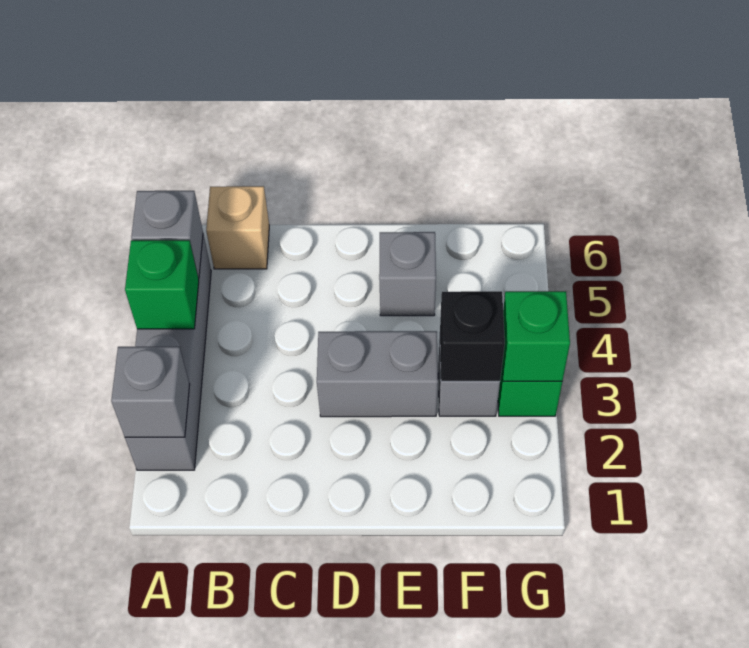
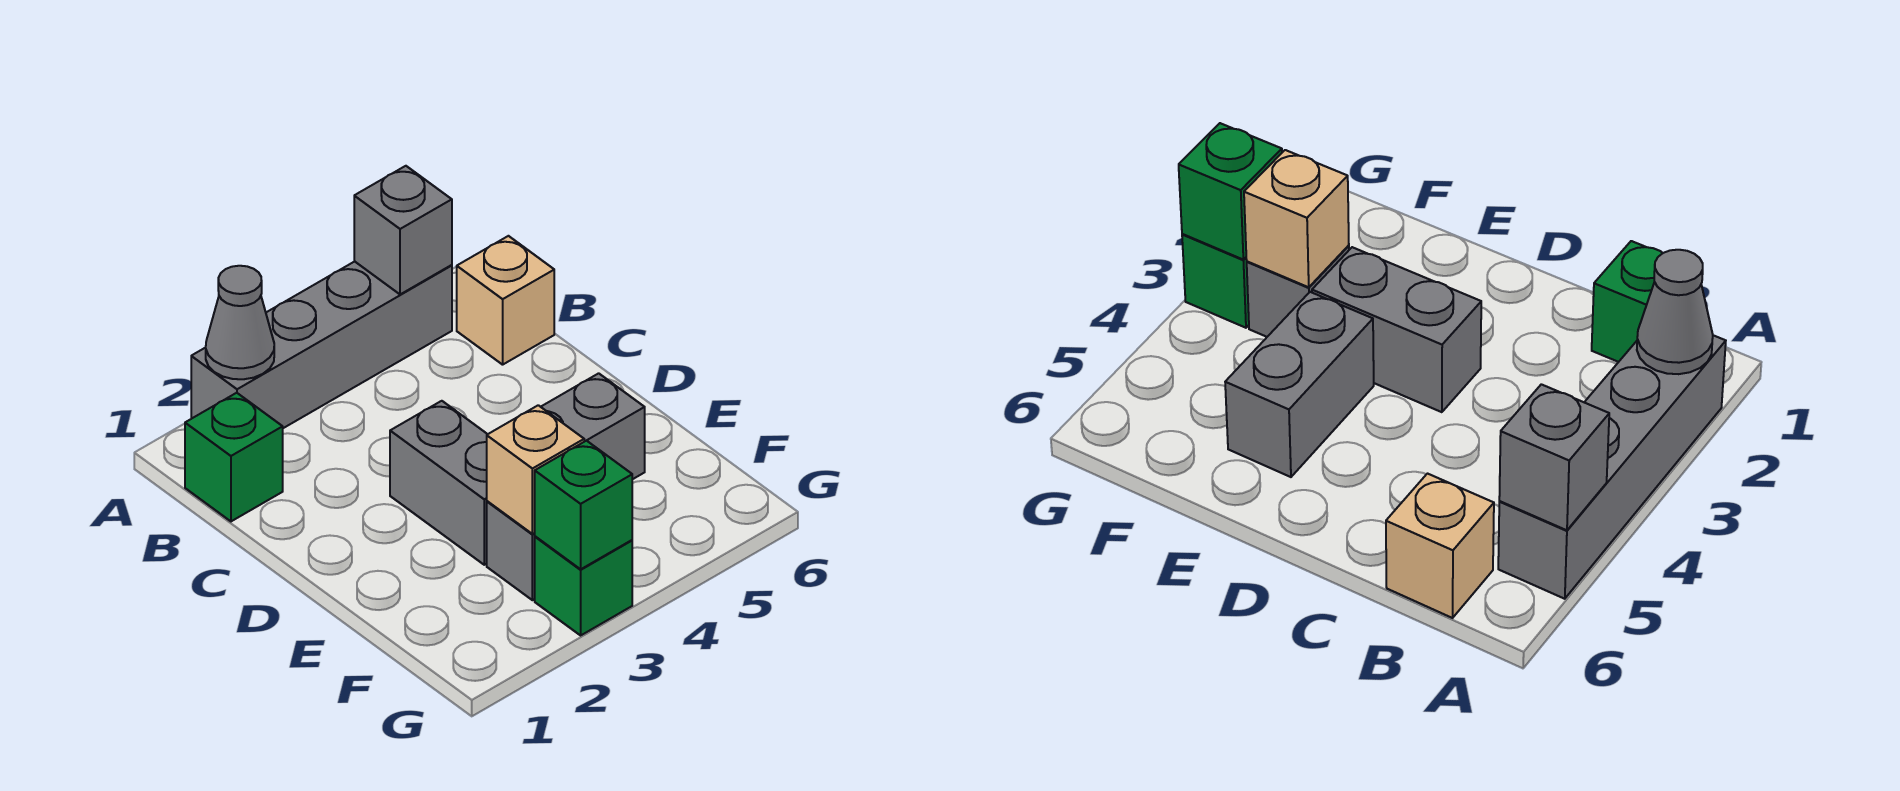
grey 1x1 brick [111,347,190,437] -> grey 1x1 cone [206,266,274,379]
green 1x1 brick [125,240,199,329] -> green 1x1 brick moved to [185,393,283,521]
grey 1x1 brick [379,232,436,316] -> grey 1x2 brick [541,373,645,479]
black 1x1 brick [440,291,505,381] -> tan 1x1 brick [487,405,584,534]

